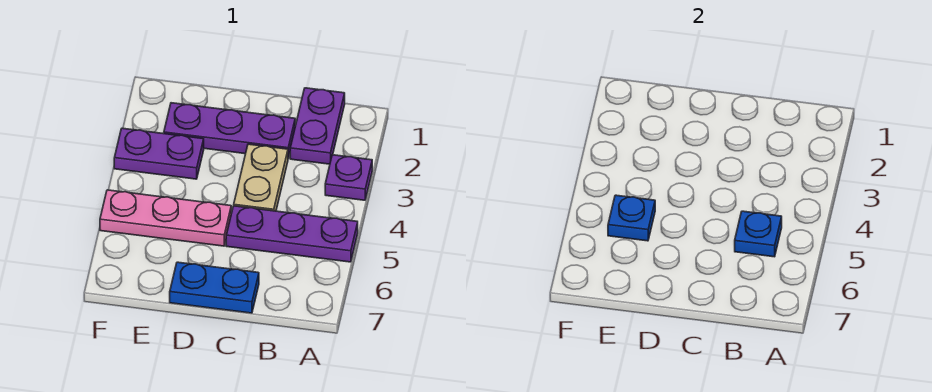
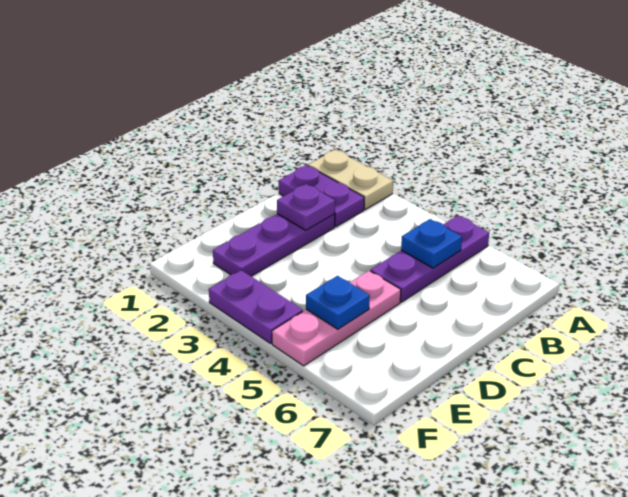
purple 1x1 plate [325,155,372,200] -> purple 1x1 plate moved to [277,184,335,230]
tan 1x2 plate [234,144,288,211] -> tan 1x2 plate moved to [308,150,393,210]
blue 1x2 plate [170,262,259,313] -> none
purple 1x2 plate [114,128,204,179] -> purple 1x2 plate turned to [209,270,303,344]

